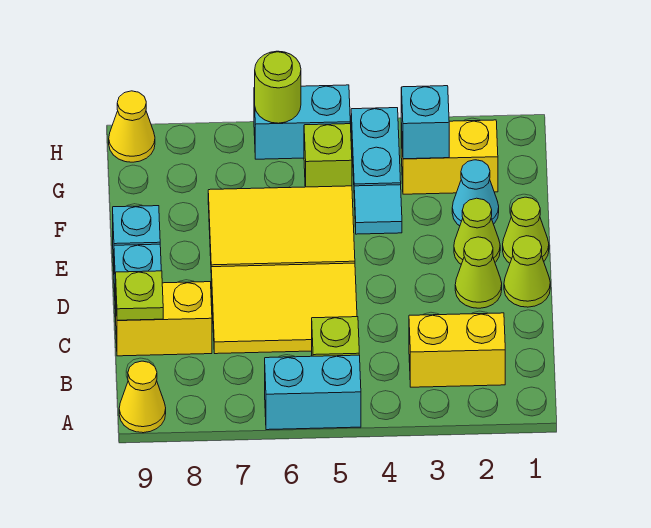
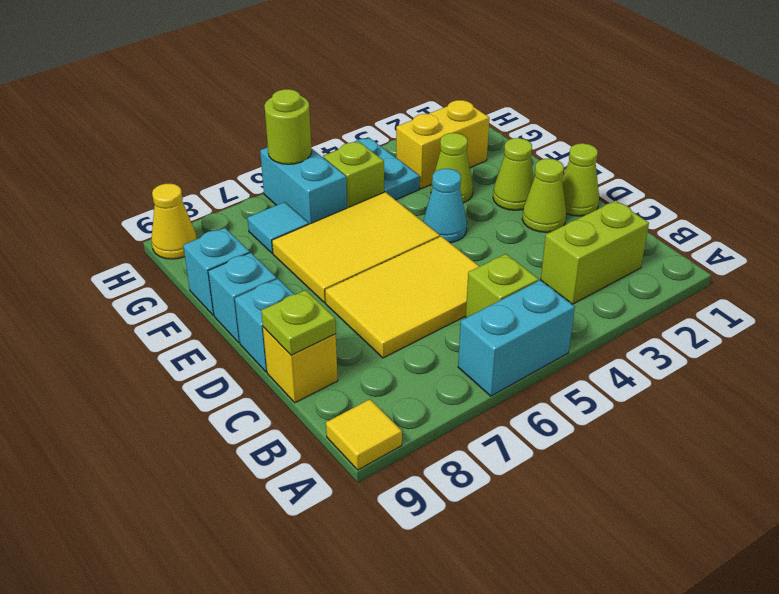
yellow 1x1 cone [119,361,166,433] -> yellow 1x1 tile [326,399,402,470]
yellow 1x2 brick [409,313,505,387] -> lime 1x2 brick [541,201,649,304]
yellow 1x2 brick [116,282,212,356] -> yellow 1x1 brick [263,327,338,403]
lime 1x1 cone [503,197,549,263] -> lime 1x1 cone moved to [431,133,473,203]
cyan 1x1 cone [452,160,499,226] -> cyan 1x1 cone moved to [423,169,467,243]
cyan 1x1 tile [354,185,402,234] -> cyan 1x1 tile moved to [248,202,309,253]
cyan 1x1 brick [401,86,449,159] -> cyan 1x1 brick moved to [183,228,250,315]
cyan 1x2 brick [254,85,350,159] -> cyan 1x2 brick turned to [260,147,347,224]

